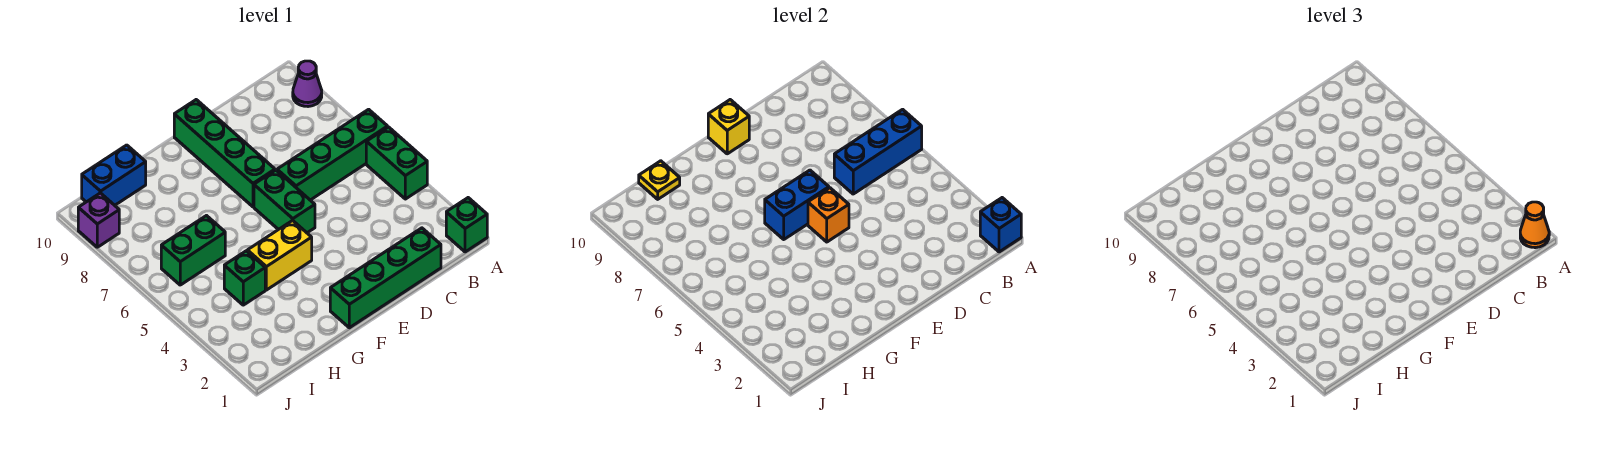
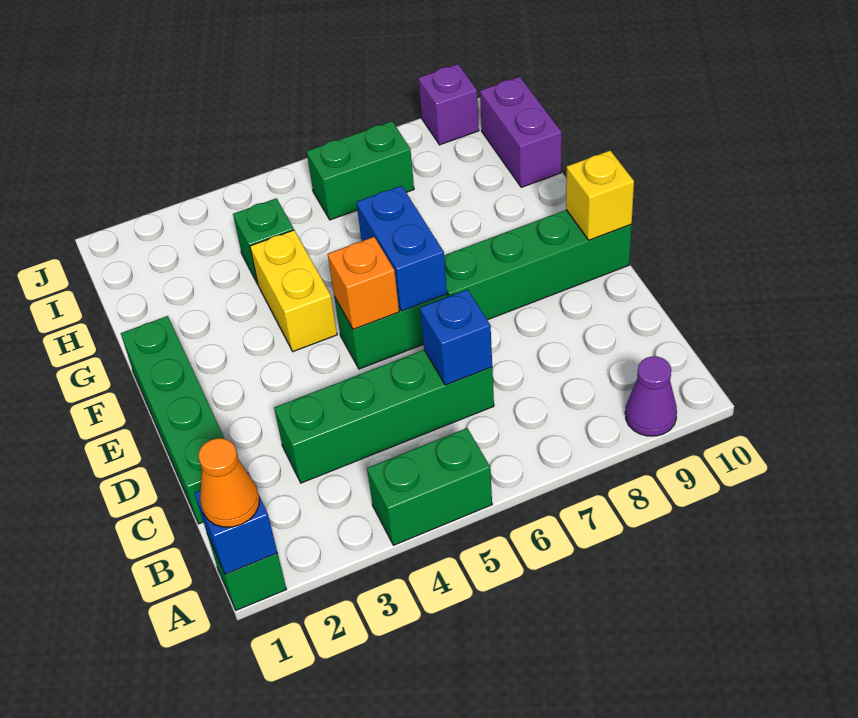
green 1x4 brick [277,109,388,200] -> green 1x4 brick turned to [274,350,494,483]
blue 1x3 brick [834,109,922,194] -> blue 1x1 brick [420,290,492,385]
green 1x2 brick [161,216,225,285] -> green 1x2 brick turned to [307,121,414,220]
blue 1x2 brick [82,145,146,205] -> purple 1x2 brick [480,77,562,187]
yellow 1x1 plate [639,161,680,199] -> none

